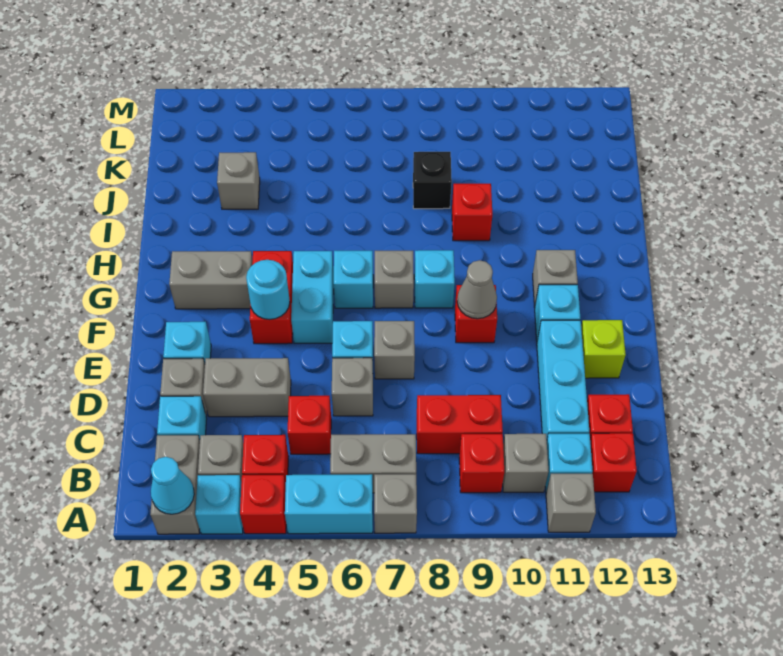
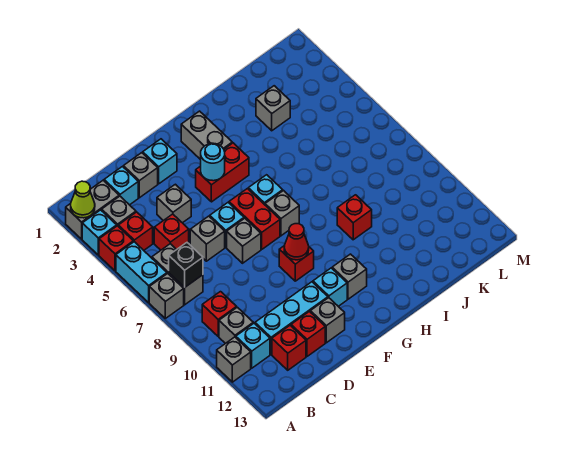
cyan 1x1 cone [151,457,194,514] -> lime 1x1 cone [71,181,95,218]
red 1x1 brick [590,433,637,492] -> red 1x1 brick moved to [291,312,325,356]
red 1x2 brick [417,395,503,454] -> red 1x2 brick moved to [229,189,280,249]
grey 1x2 brick [203,358,291,417] -> grey 1x1 brick [157,184,191,223]
lime 1x1 brick [581,320,626,378] -> grey 1x1 brick [310,298,345,343]
cyan 1x2 brick [291,251,334,343] -> none
grey 1x1 cone [457,260,497,319] -> red 1x1 cone [284,224,309,260]
cyan 1x1 brick [414,250,455,308] -> none
black 1x1 brick [413,152,452,209] -> black 1x1 brick moved to [169,243,203,287]

